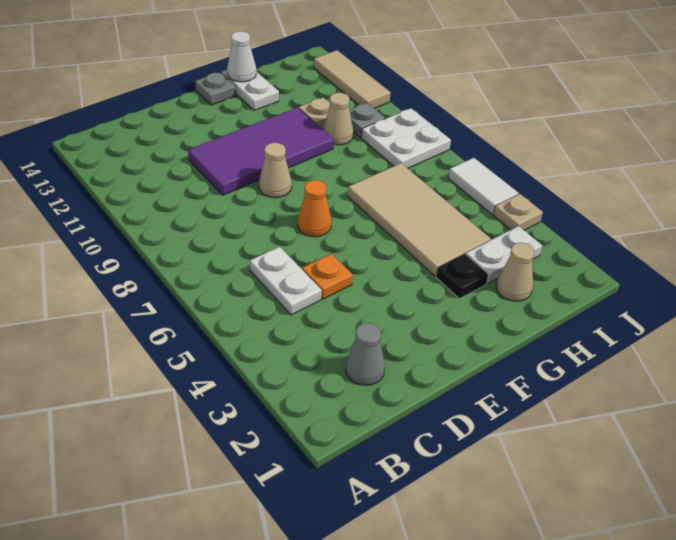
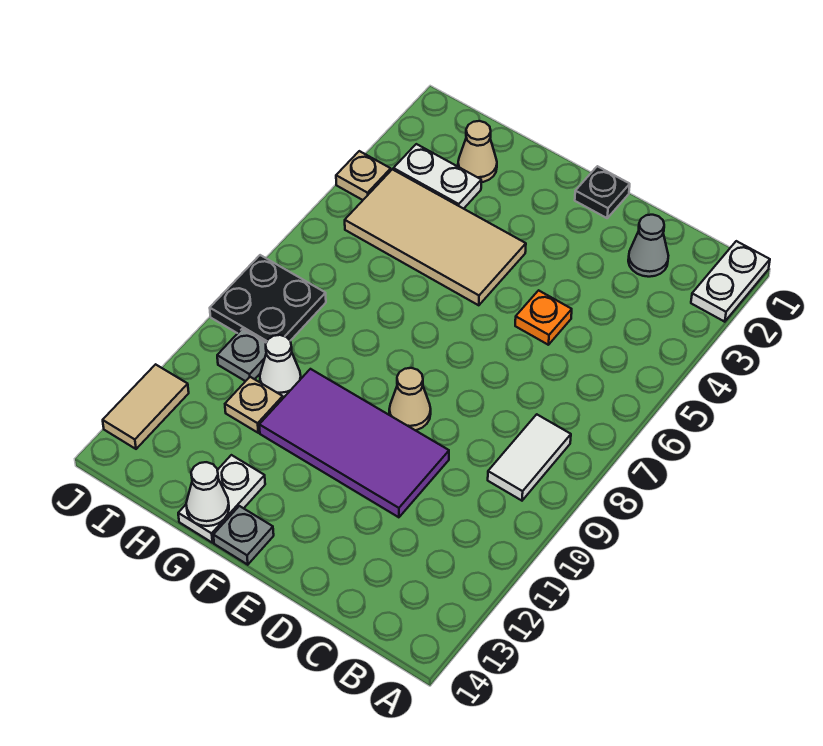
white 1x2 plate [250,247,322,315] -> white 1x2 plate moved to [691,241,770,322]
orange 1x1 cone [298,180,332,237] -> none
black 1x1 plate [436,254,488,299] -> black 1x1 plate moved to [575,166,630,218]
tan 2x4 tile [348,163,491,276] -> tan 2x4 tile turned to [345,169,526,305]
tan 1x1 cone [323,93,353,145] -> white 1x1 cone [260,335,301,397]
white 2x2 plate [361,108,451,168] -> black 2x2 plate [210,255,326,342]
white 1x2 tile [448,158,518,215] -> white 1x2 tile moved to [488,414,571,501]
tan 1x3 tile [314,50,391,108] -> tan 1x2 tile [103,364,189,449]

